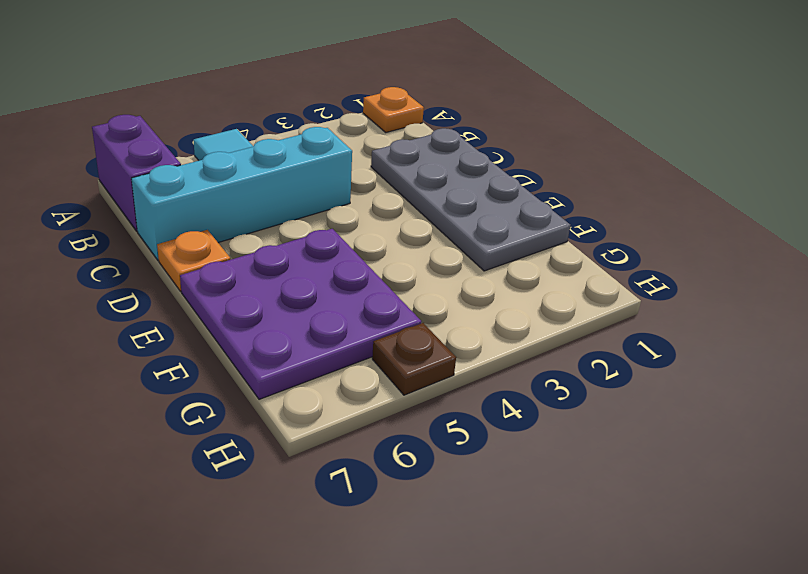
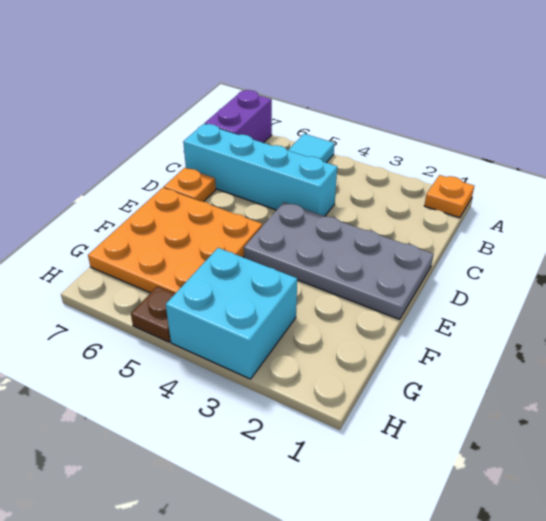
grey 2x4 plate [371,128,571,271] -> grey 2x4 plate turned to [244,202,434,319]
purple 3x3 plate [180,229,421,399] -> orange 3x3 plate [88,188,262,294]
none -> cyan 2x2 brick [166,248,297,379]

